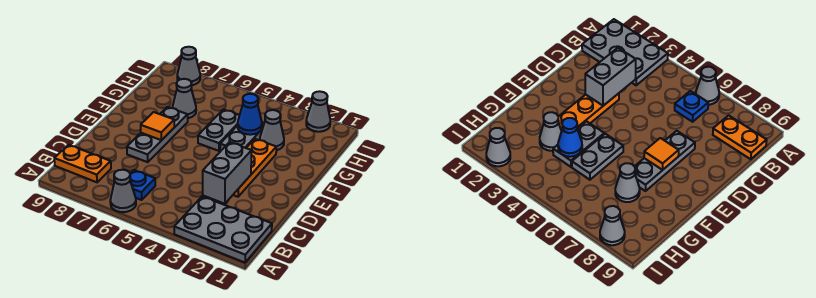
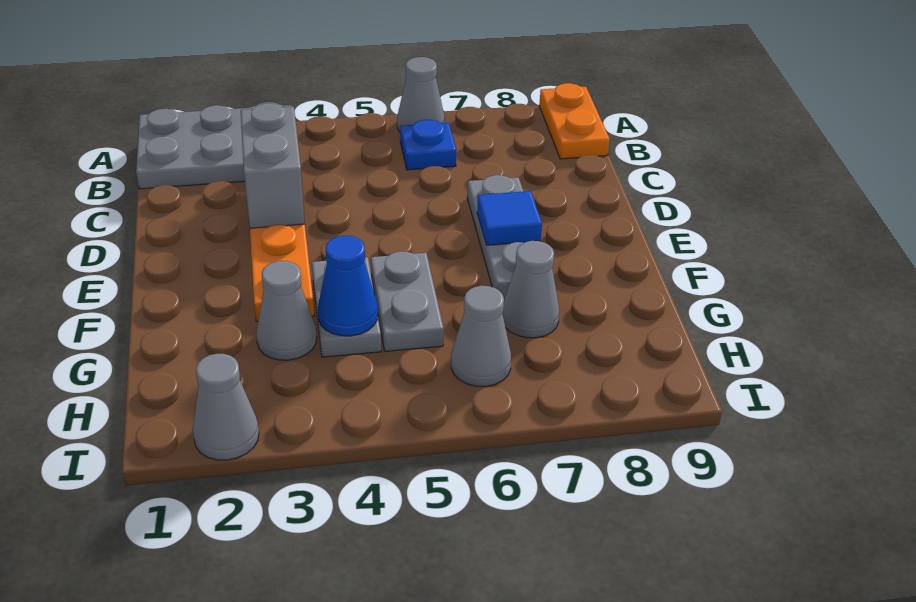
orange 1x2 plate [54,145,111,182] -> orange 1x2 plate turned to [539,83,610,159]
orange 1x1 tile [141,112,174,140] -> blue 1x1 tile [477,191,542,245]
grey 1x1 cone [177,47,200,85] -> grey 1x1 cone moved to [451,286,511,386]

